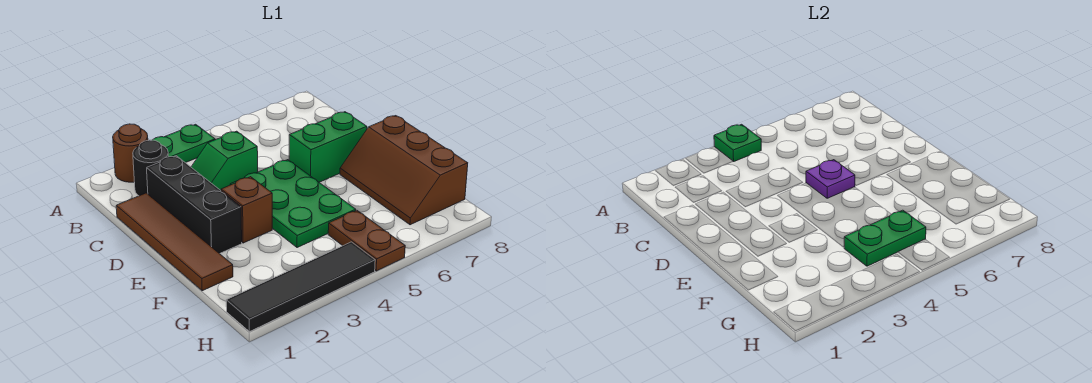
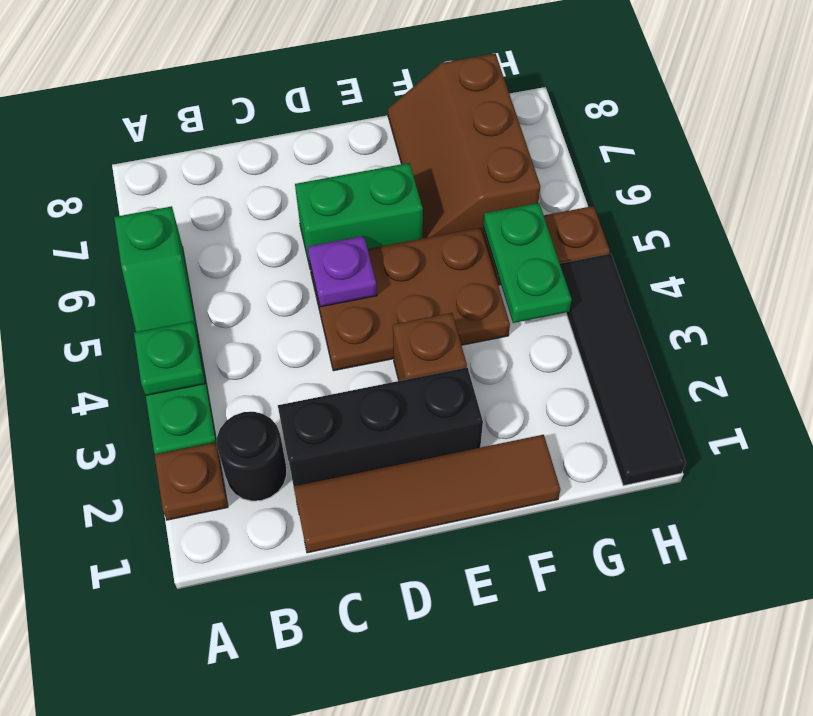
brown 1x1 round brick [113,124,148,182] -> brown 1x1 plate [155,442,228,520]
green 1x2 slope [191,131,258,190] -> green 1x2 slope moved to [114,206,199,339]
green 2x3 plate [230,160,356,248] -> brown 2x3 plate [310,228,510,371]
green 1x2 brick [289,112,367,182] -> green 1x2 brick turned to [295,163,423,267]
brown 2x3 slope [340,116,468,225] -> brown 2x3 slope turned to [388,54,540,238]

